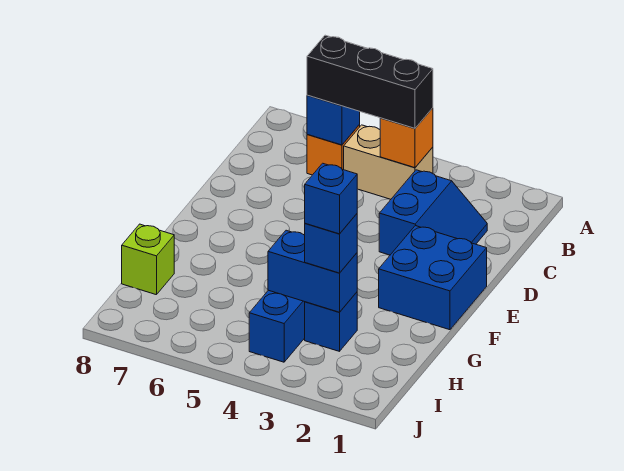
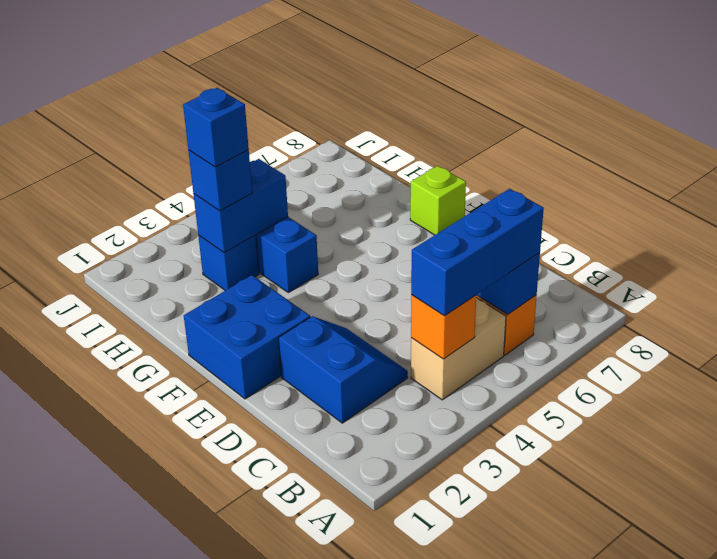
black 1x3 brick [307,35,433,128] -> blue 1x3 brick [411,189,544,316]
blue 2x2 slope [379,170,487,255] -> blue 2x2 slope turned to [279,316,408,423]
lime 1x1 brick [122,224,174,295] -> lime 1x1 brick moved to [410,166,466,235]

